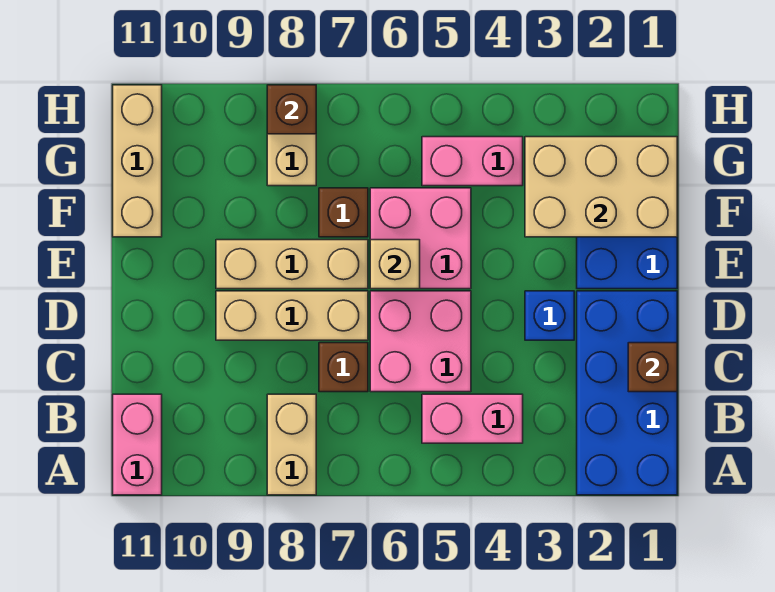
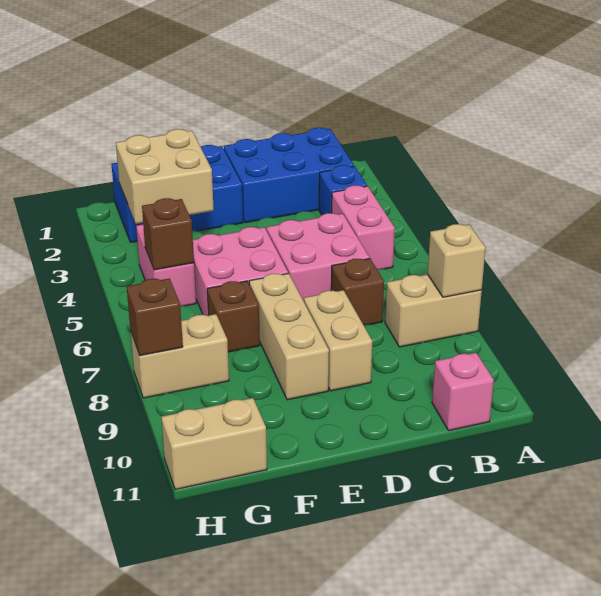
blue 2x4 brick [577,291,677,495] -> blue 2x3 brick [224,128,354,223]
pink 1x2 brick [113,394,162,495] -> pink 1x1 brick [432,353,494,431]
brown 1x1 brick [628,343,677,392] -> brown 1x1 brick moved to [142,198,194,270]
blue 1x1 brick [525,291,574,340] -> blue 1x1 brick moved to [319,165,367,215]
tan 1x3 brick [216,291,368,340] -> tan 1x2 brick [304,290,372,391]
tan 1x1 brick [370,240,420,289] -> tan 1x1 brick moved to [428,224,486,297]
tan 2x3 brick [525,137,677,237] -> tan 2x2 brick [116,129,214,224]
tan 1x3 brick [113,85,162,237] -> tan 1x2 brick [161,398,267,490]

